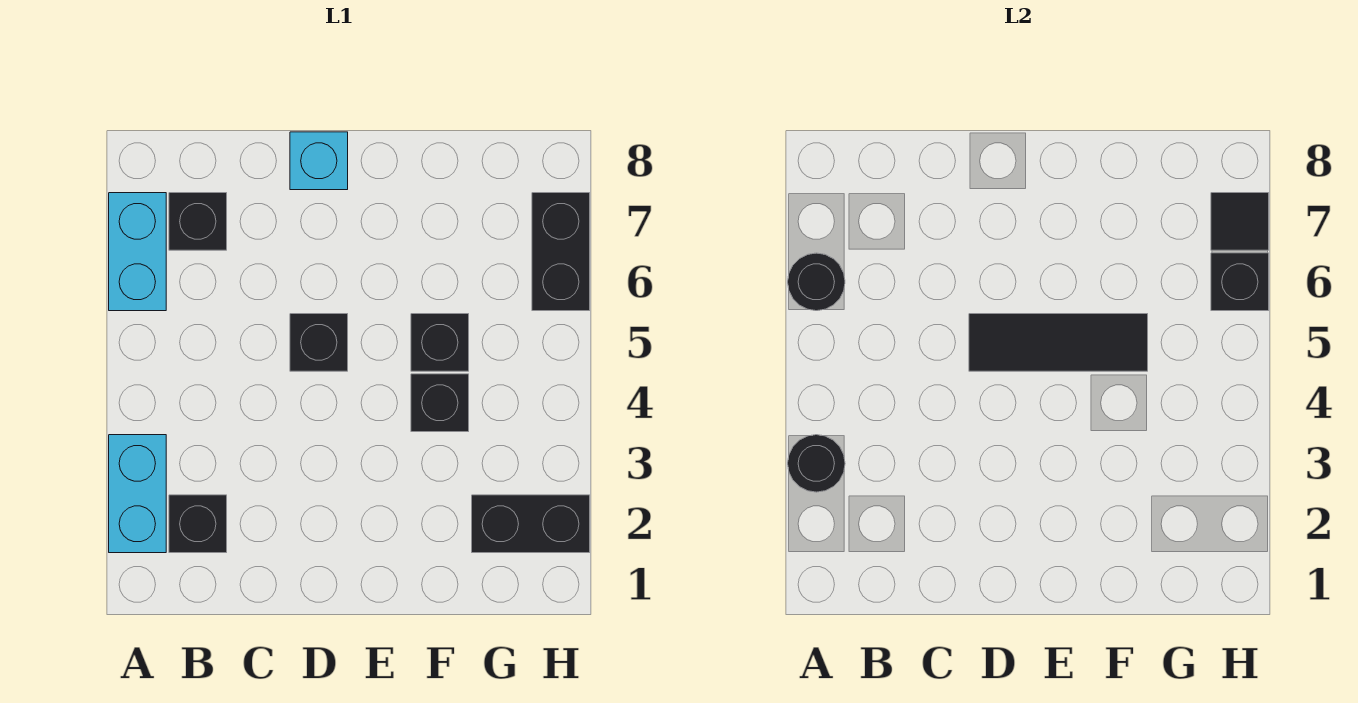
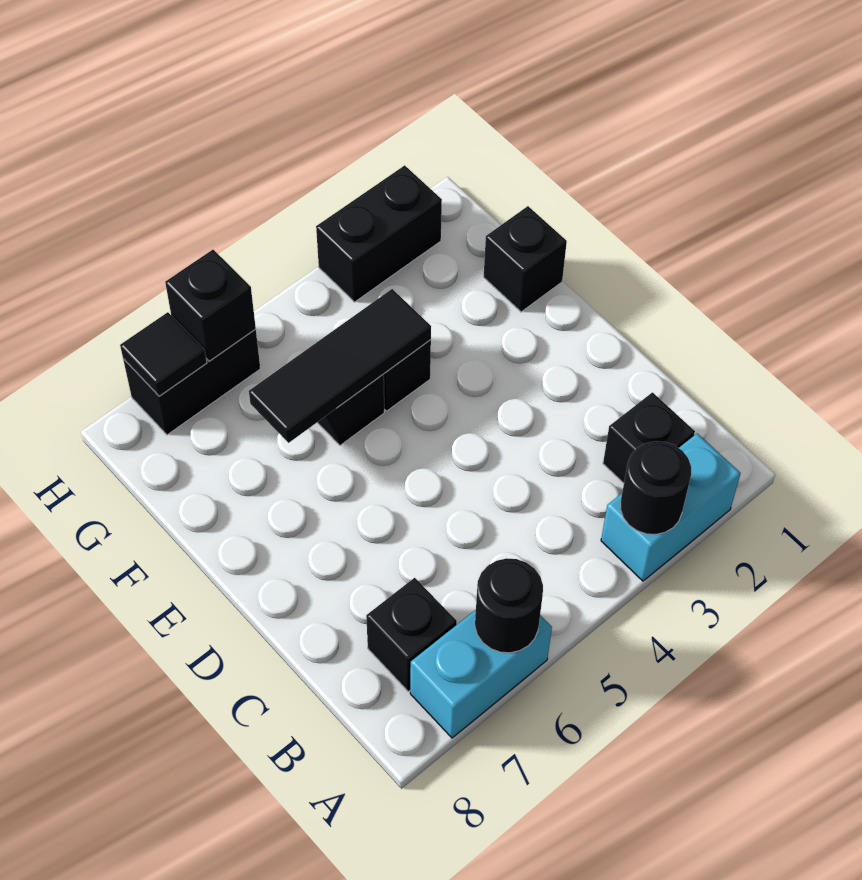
black 1x1 brick [290,314,348,371] -> black 1x1 brick moved to [484,206,567,312]
black 1x3 tile [969,314,1148,371] -> black 1x3 tile turned to [249,289,431,443]
cyan 1x1 brick [290,132,348,190] -> none
black 1x2 brick [472,495,590,553] -> black 1x2 brick turned to [316,165,442,302]

